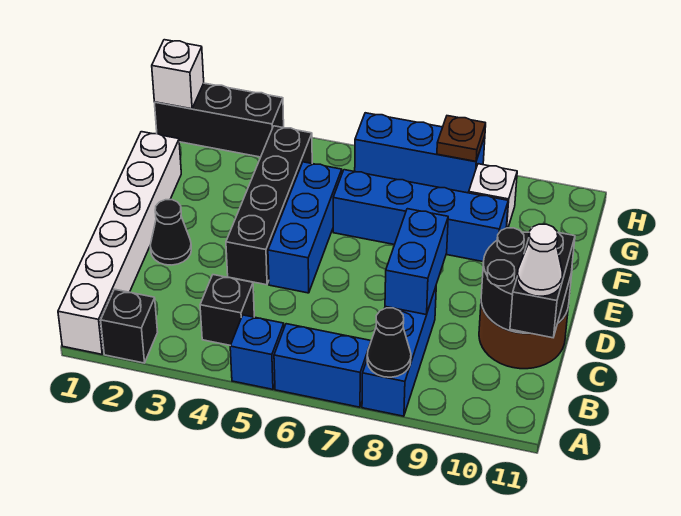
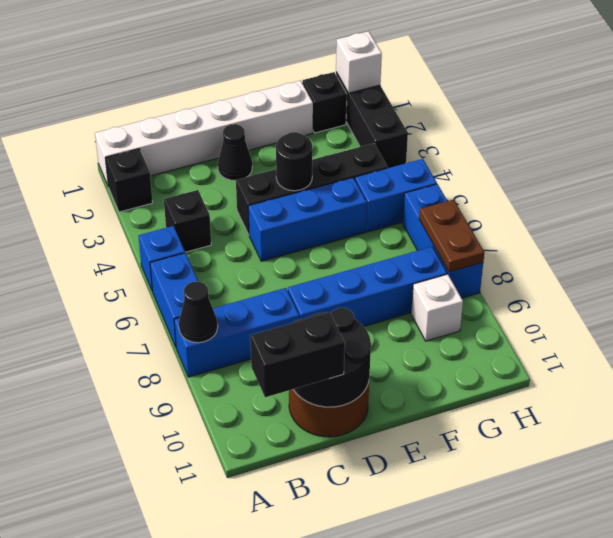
white 1x1 cone [517,224,563,296] -> none
blue 1x2 brick [385,209,448,315] -> blue 1x2 brick moved to [355,159,437,232]
none -> black 1x1 round brick [276,132,313,191]
blue 1x4 brick [333,170,508,262] -> blue 1x4 brick turned to [287,247,447,326]
none -> black 1x1 brick [302,72,347,133]
brown 1x1 plate [437,116,486,161] -> brown 1x2 plate [419,200,484,272]

